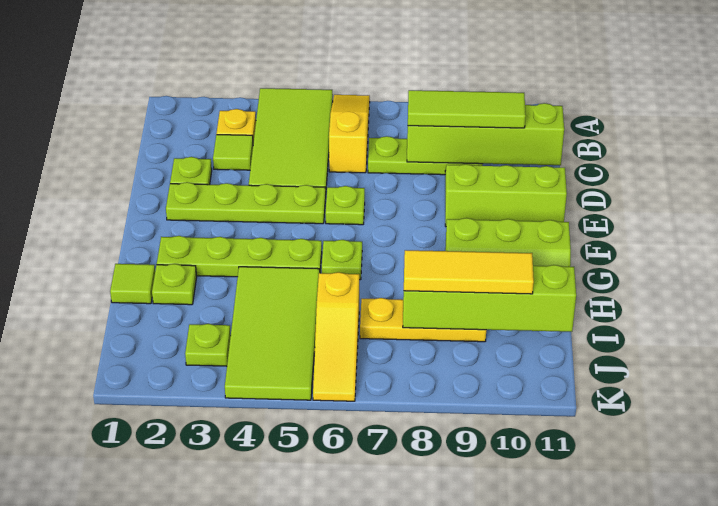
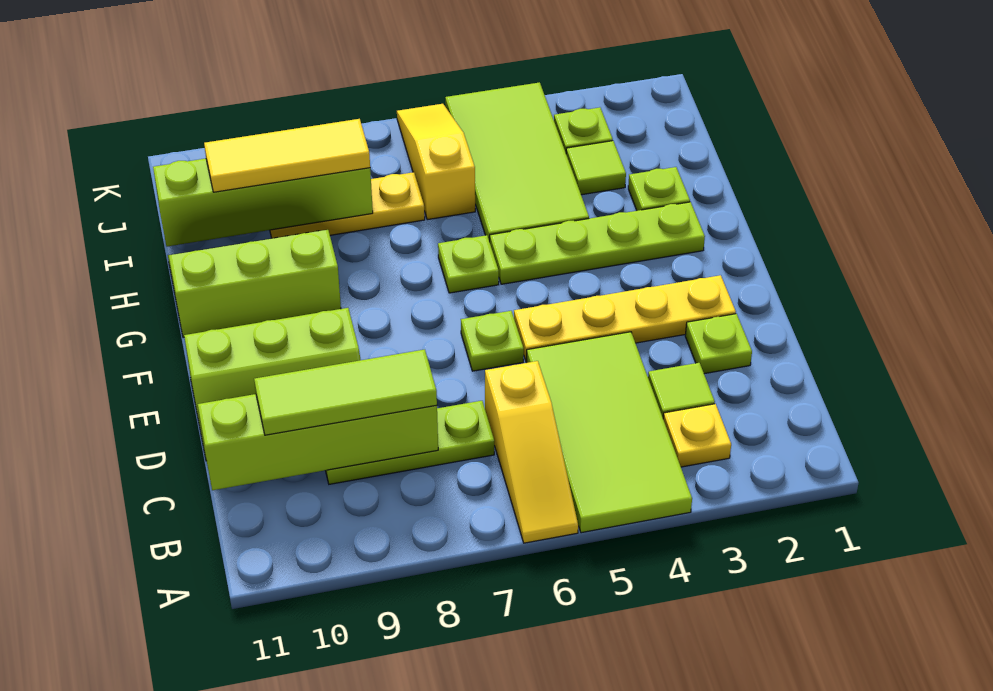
lime 1x4 plate [166,182,326,224] -> yellow 1x4 plate [514,275,736,362]
lime 1x1 tile [110,264,155,304] -> lime 1x1 tile moved to [566,141,626,195]

